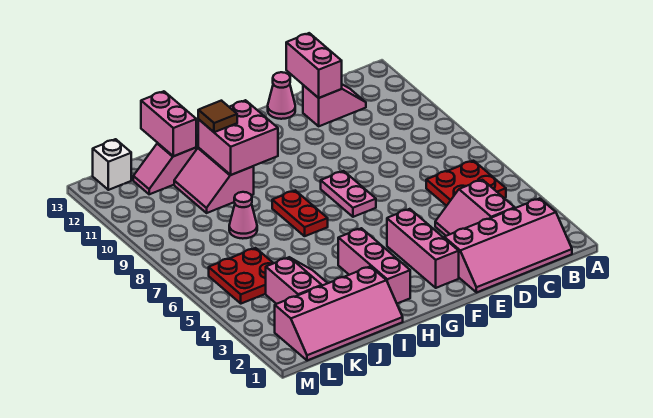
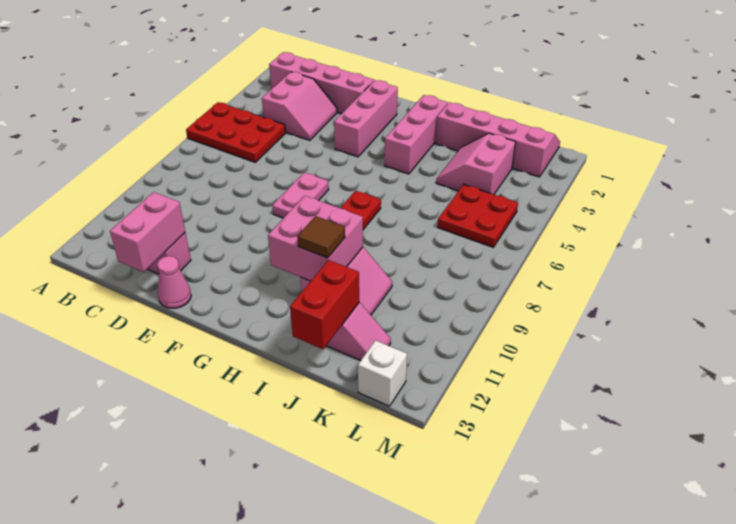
red 2x2 plate [426,161,506,206] -> red 2x3 plate [186,102,286,162]
pink 1x1 cone [229,192,257,239] -> none
pink 1x2 brick [141,91,196,156] -> red 1x2 brick [290,260,359,349]

